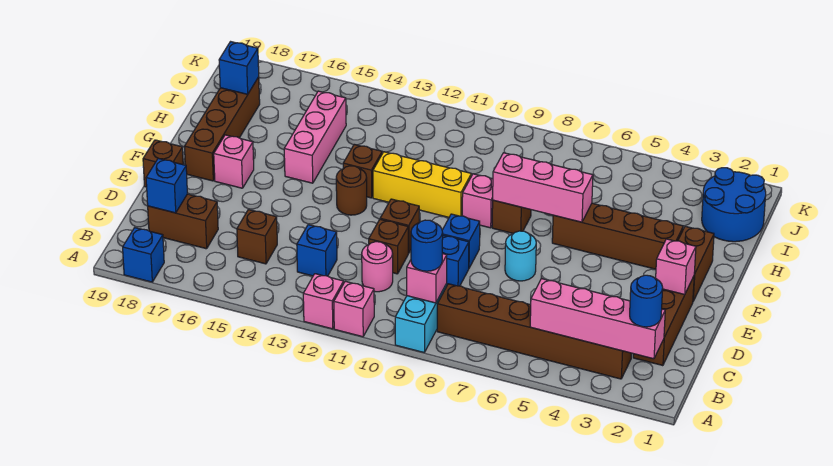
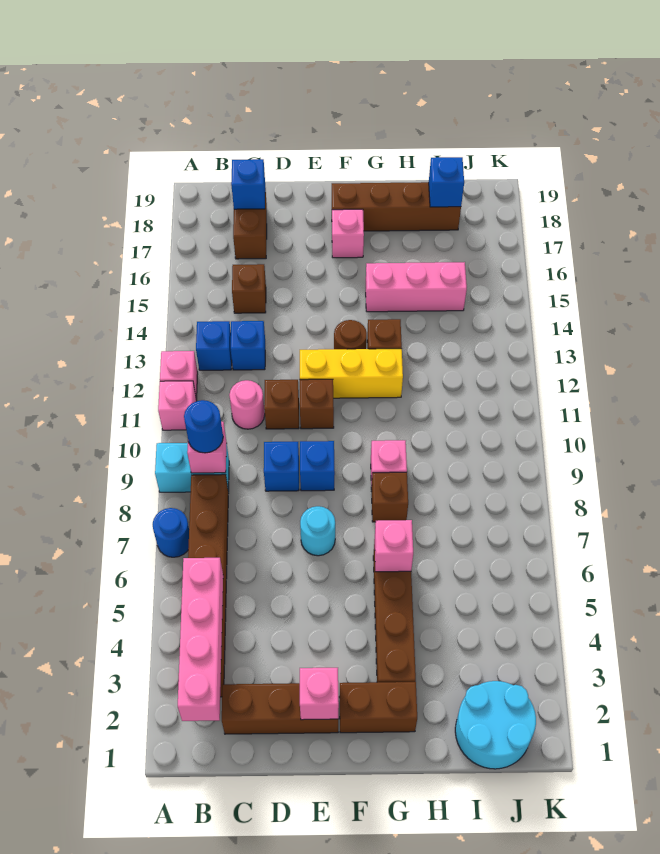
blue 1x1 brick [123,228,164,282] -> blue 1x1 brick moved to [196,321,232,370]
blue 1x1 round brick [630,275,663,327] -> blue 1x1 round brick moved to [153,508,189,557]
brown 1x1 brick [143,140,183,187] -> none
pink 1x3 brick [493,153,593,222] -> pink 1x1 brick [374,520,413,572]
yellow 1x3 brick [373,152,471,217] -> yellow 1x3 brick turned to [300,349,403,398]
blue 2x2 round brick [702,168,766,242] -> cyan 2x2 round brick [455,681,536,769]

